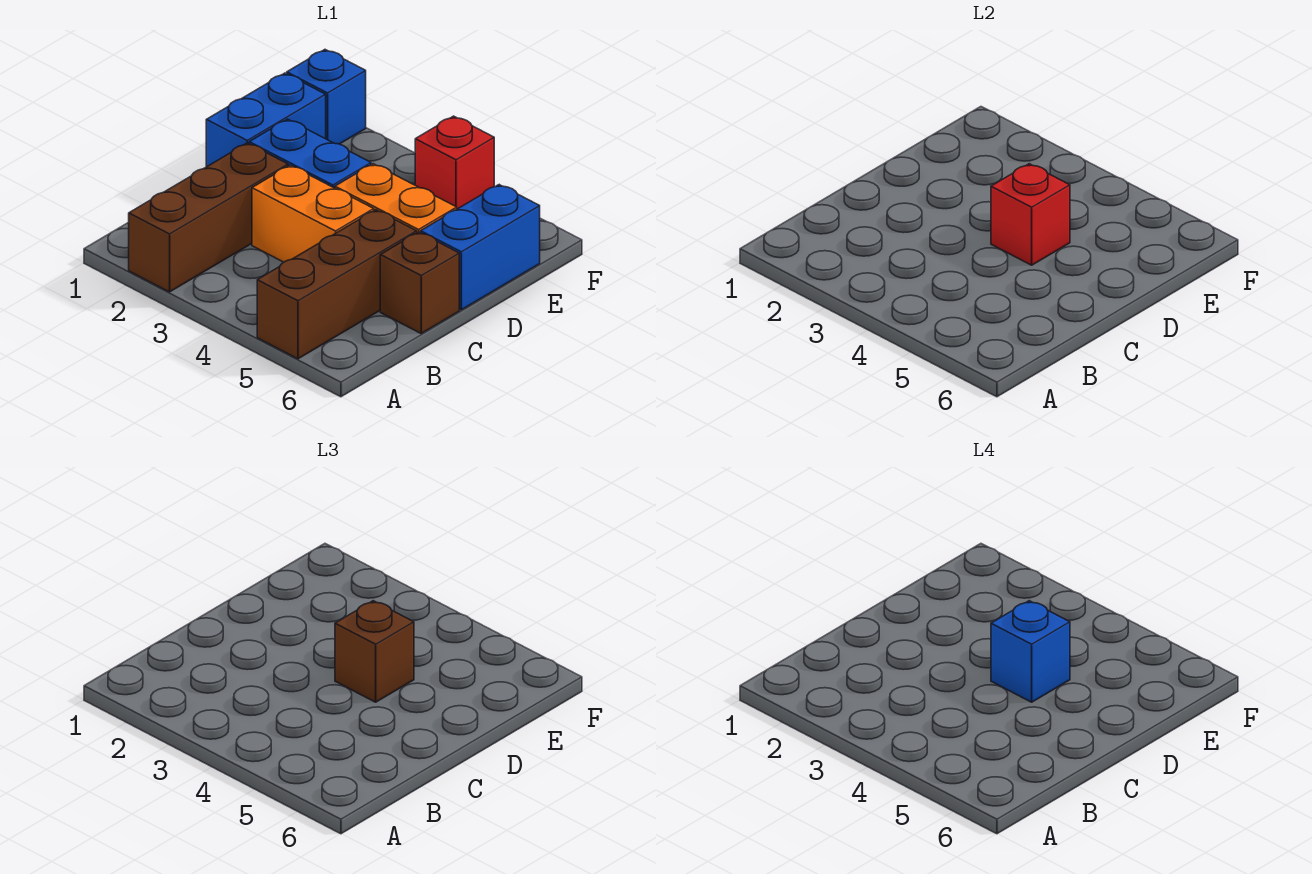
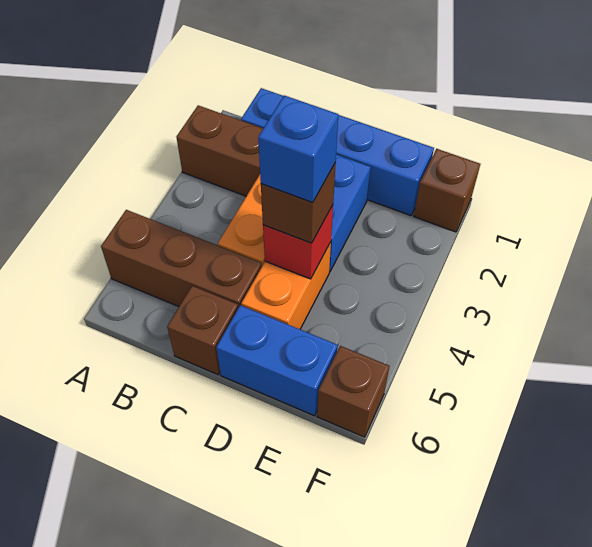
blue 1x2 brick [206,73,326,167] -> blue 1x4 brick [241,88,434,216]
blue 1x1 brick [287,50,366,144] -> brown 1x1 brick [414,149,480,232]
red 1x1 brick [415,116,494,209] -> none
none -> brown 1x1 brick [317,346,389,437]

